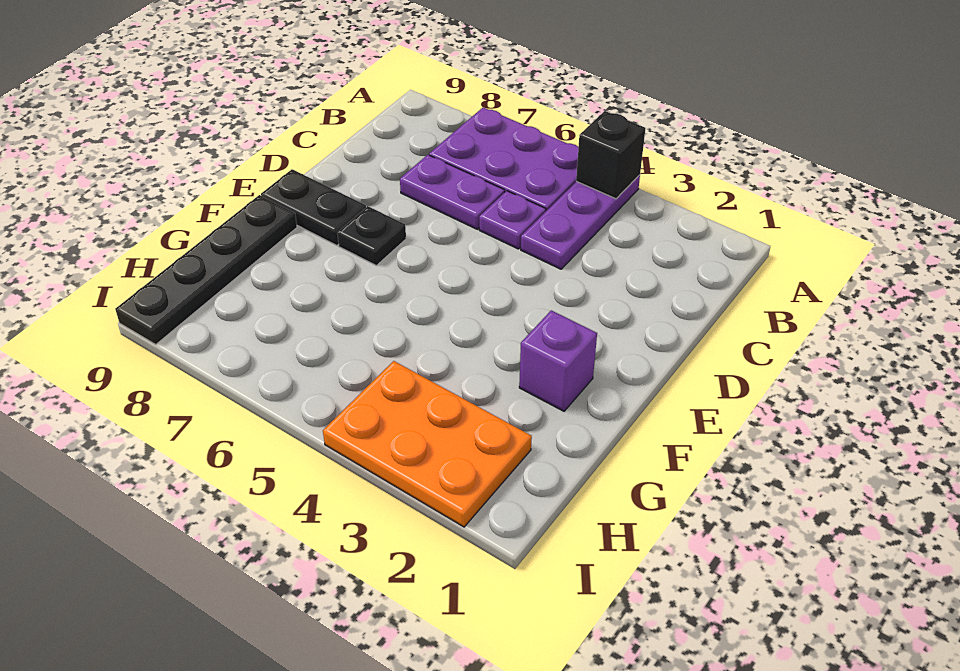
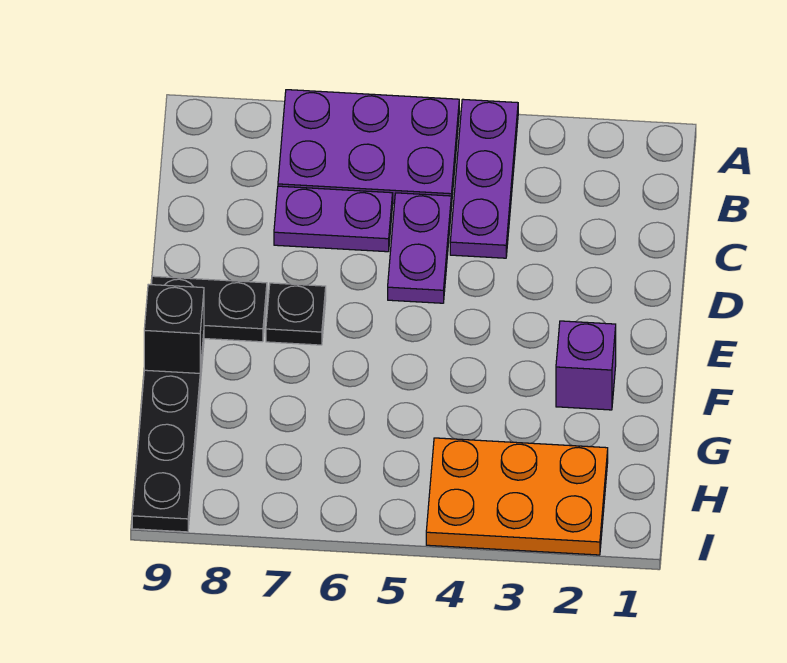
black 1x1 brick [576,111,646,199] -> black 1x1 brick moved to [144,284,204,373]
purple 1x1 plate [479,191,546,249] -> purple 1x2 plate [388,193,451,303]

